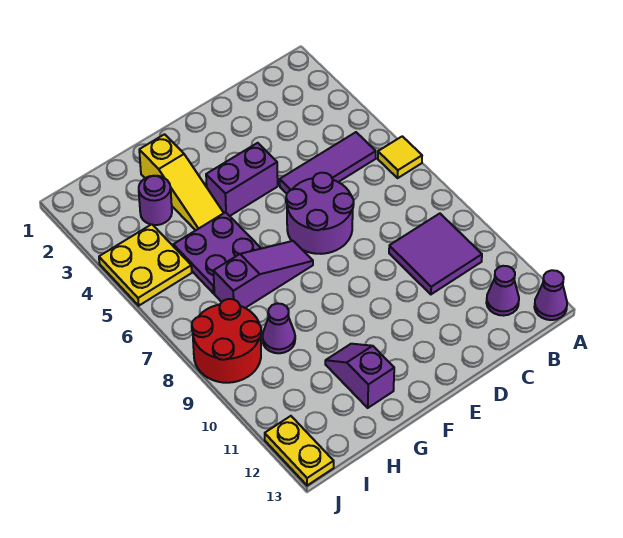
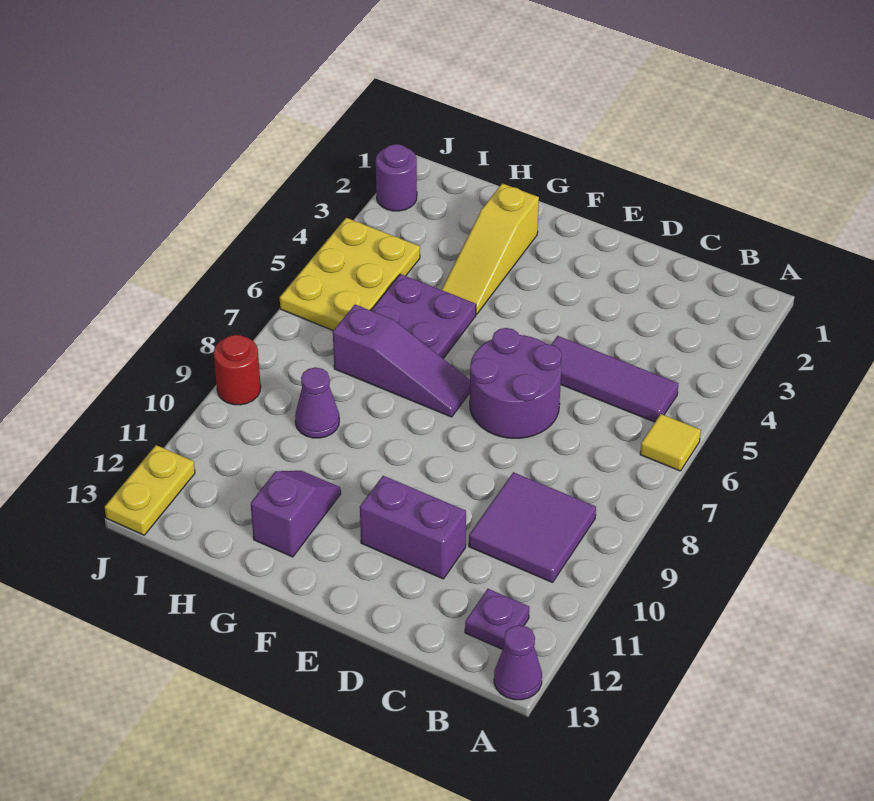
purple 1x1 cone [486,266,519,316] -> purple 1x1 plate [465,589,529,649]
purple 1x2 brick [206,143,278,216] -> purple 1x2 brick moved to [360,476,466,579]
purple 1x1 round brick [139,176,172,225] -> purple 1x1 round brick moved to [376,144,417,211]
yellow 2x2 plate [99,224,192,306] -> yellow 2x3 plate [280,218,420,331]
red 2x2 round brick [192,299,261,383] -> red 1x1 round brick [214,335,261,405]

